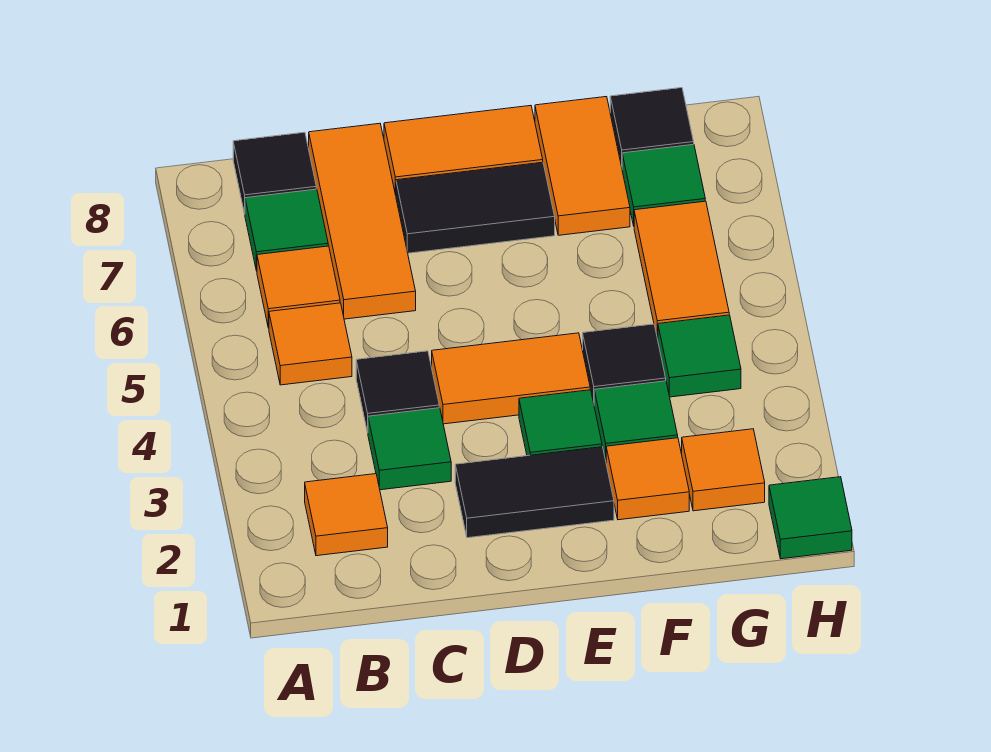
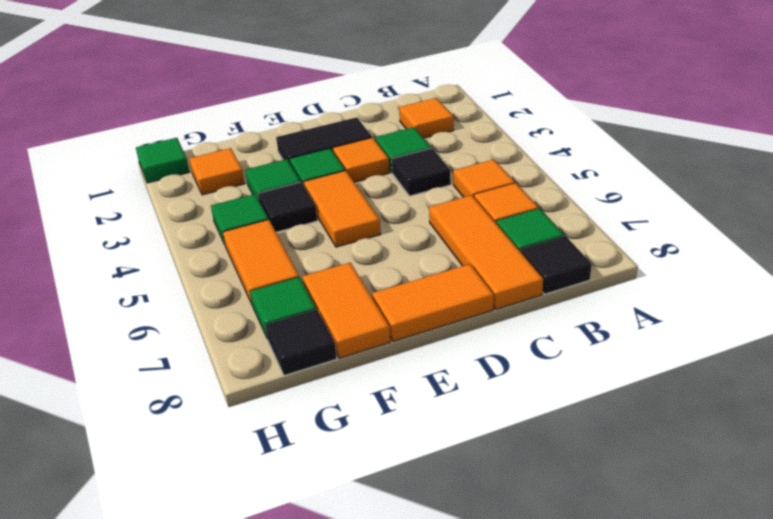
orange 1x2 tile [432,333,590,424] -> orange 1x2 tile turned to [304,171,381,247]
black 1x2 tile [396,162,555,253] -> none
orange 1x1 tile [606,438,689,520] -> orange 1x1 tile moved to [333,138,390,182]

